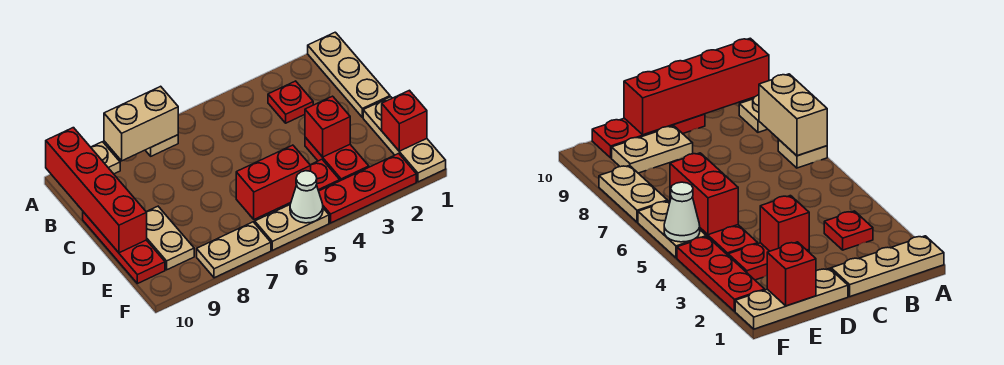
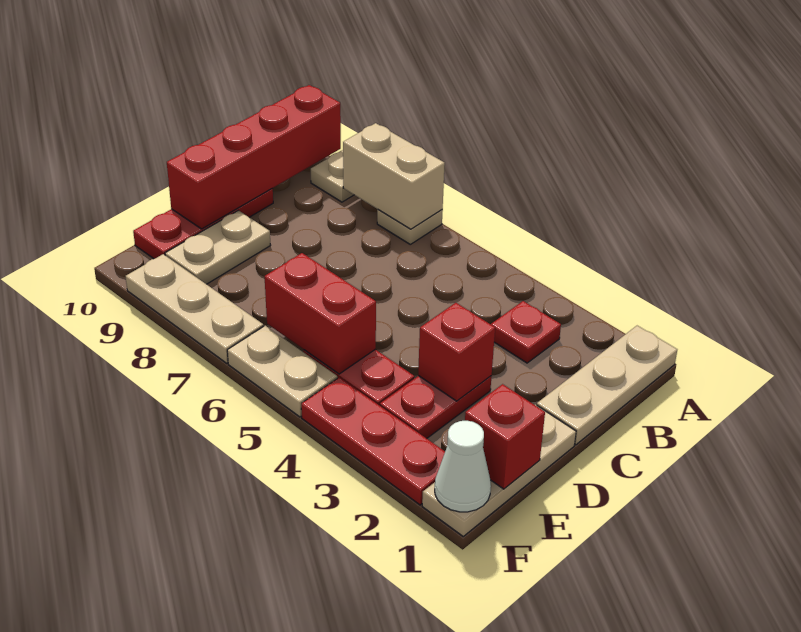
white 1x1 cone [290,171,323,223] -> white 1x1 cone moved to [435,421,491,512]
tan 1x2 plate [197,222,271,278] -> tan 1x3 plate [126,254,264,363]

